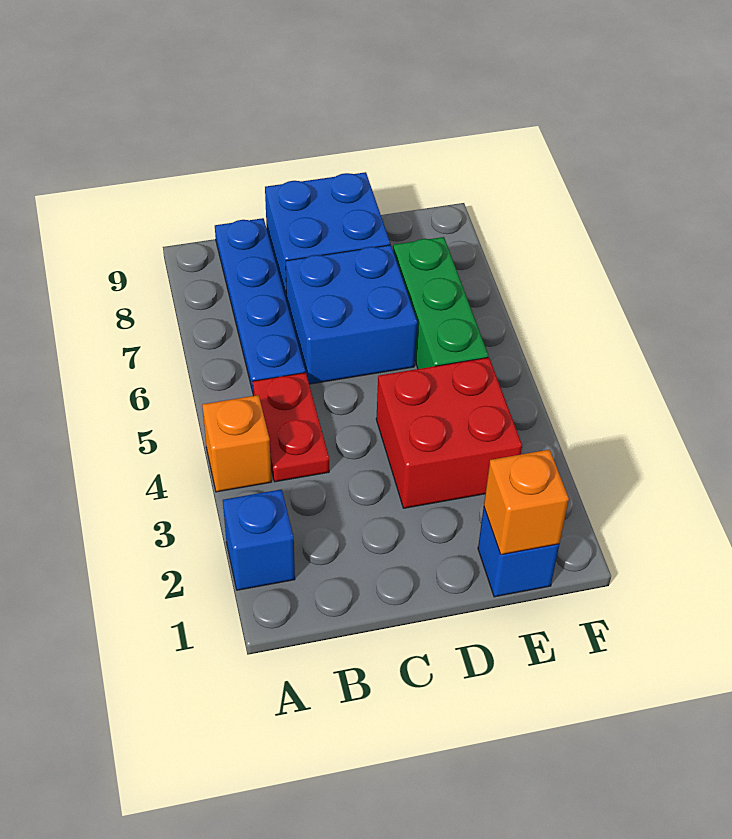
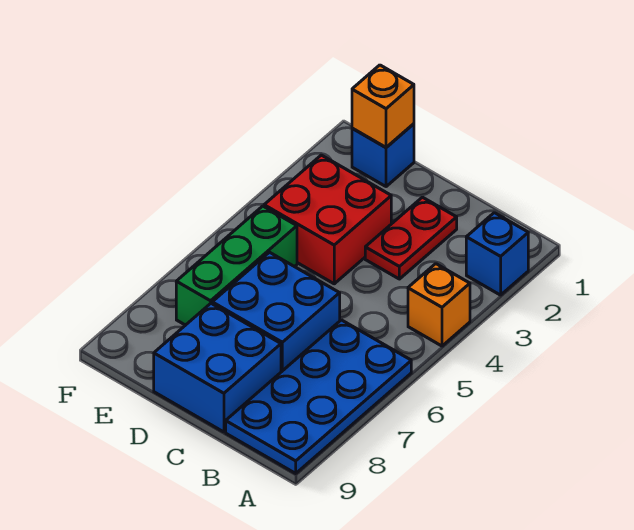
red 1x2 plate [253,373,329,482] -> red 1x2 plate moved to [365,197,457,279]
blue 1x4 plate [215,218,305,391] -> blue 2x4 plate [226,320,411,473]

